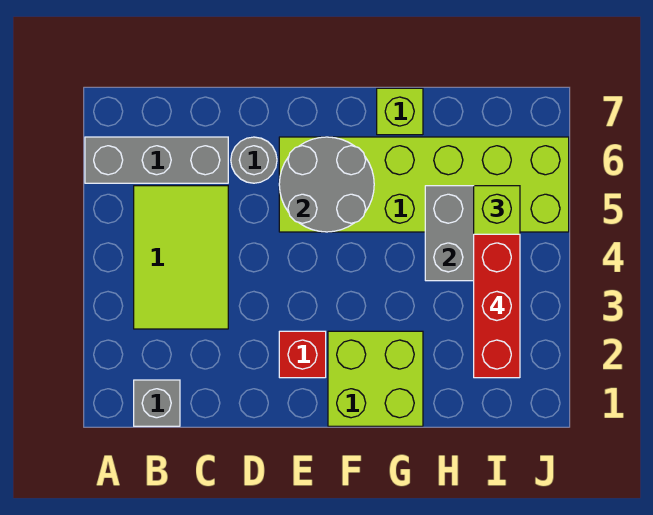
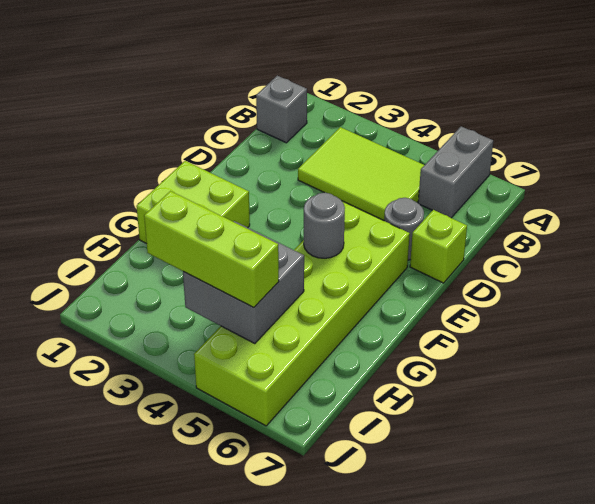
grey 1x3 brick [85,137,228,183] -> grey 1x2 brick [418,126,493,218]
red 1x1 brick [279,331,326,378] -> none
grey 2x2 round brick [279,137,374,232] -> grey 1x1 round brick [304,193,345,258]
lime 1x1 brick [377,88,423,135] -> lime 1x1 brick moved to [410,210,467,283]
red 1x3 brick [474,234,520,378] -> none

